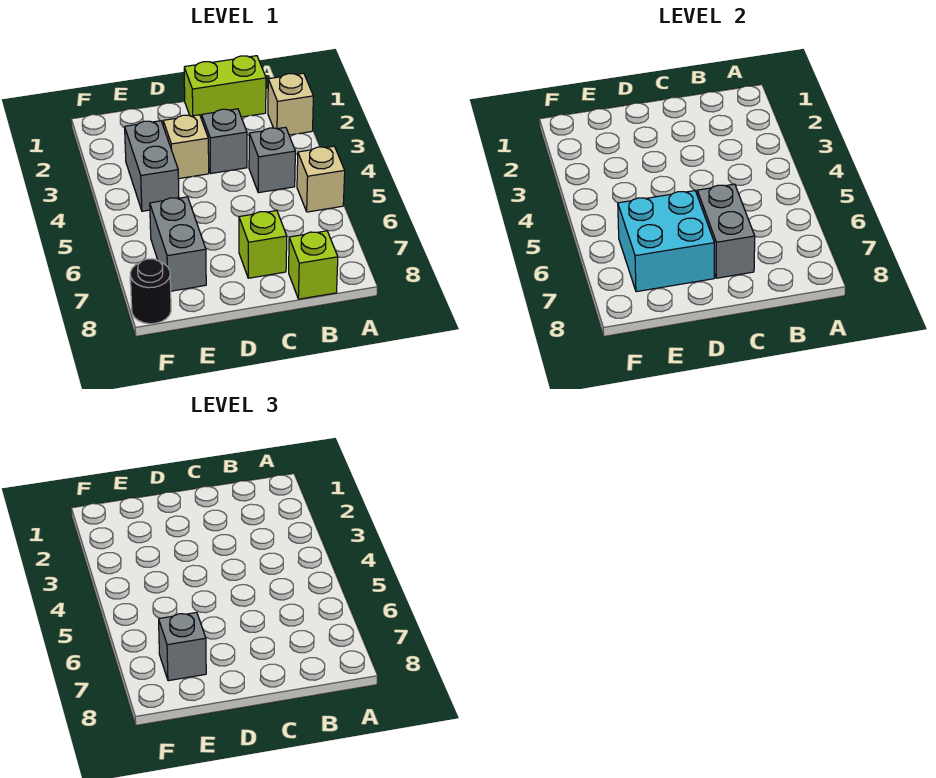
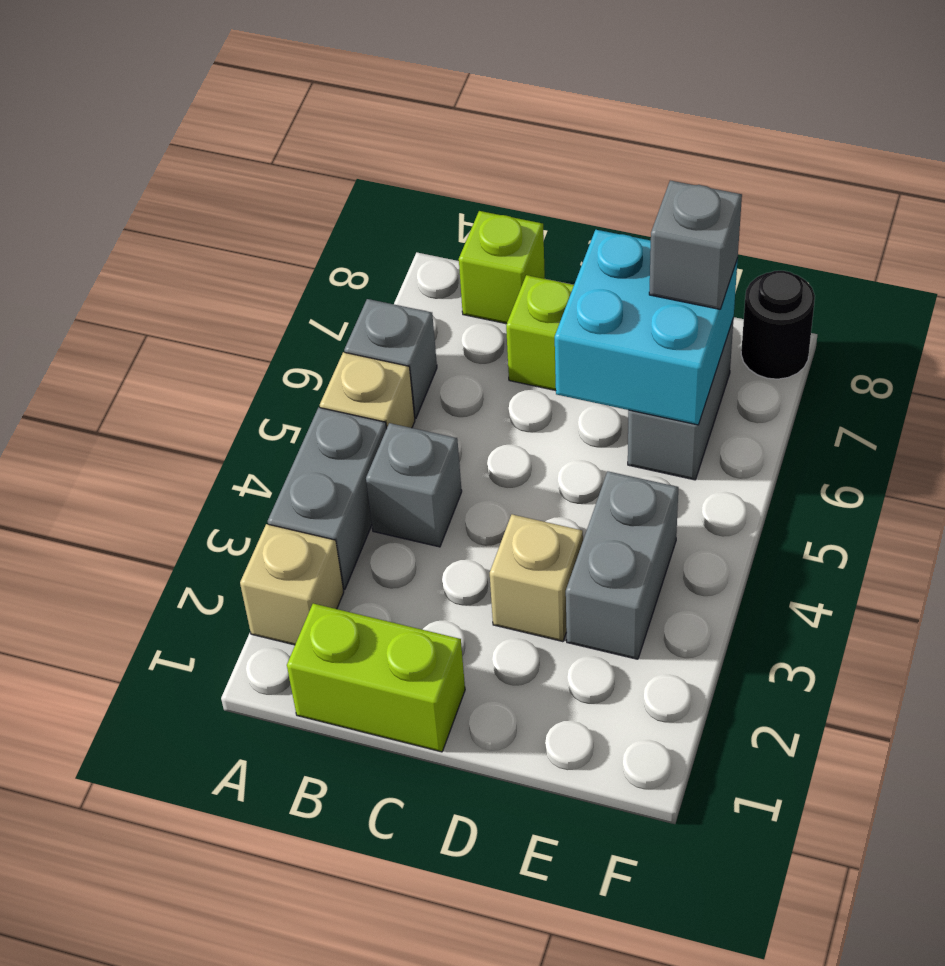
grey 1x1 brick [202,109,247,173] -> grey 1x1 brick moved to [344,299,437,418]
grey 1x2 brick [697,184,755,278] -> grey 1x2 brick moved to [268,407,386,590]

